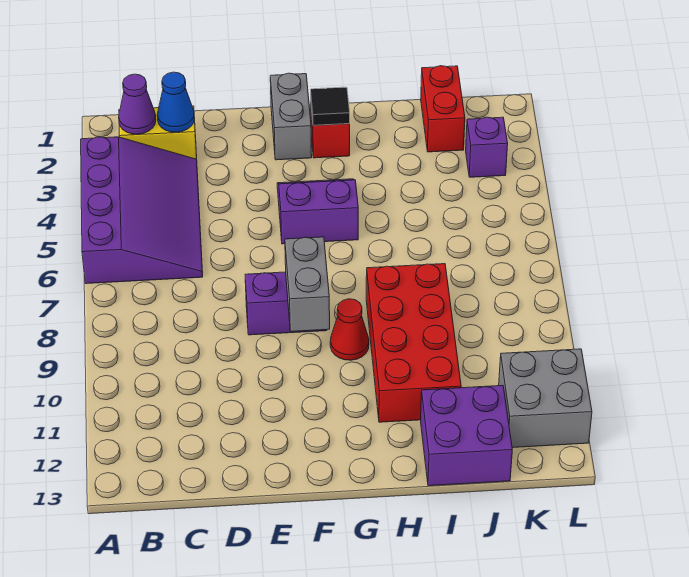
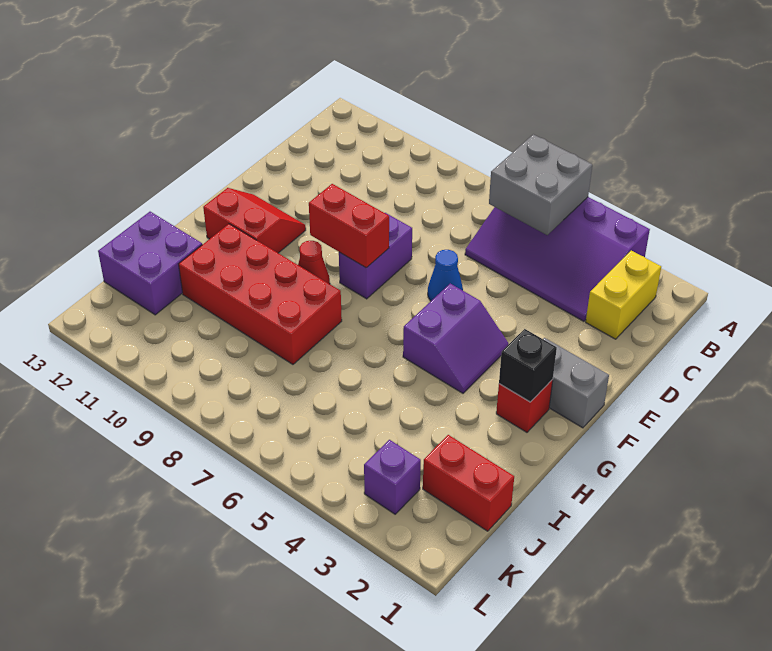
purple 1x1 cone [119,74,156,134] -> none
blue 1x1 cone [157,72,194,132] -> blue 1x1 cone moved to [428,250,463,301]
grey 1x2 brick [285,237,330,331] -> red 1x2 brick [309,184,389,268]
none -> red 2x2 slope [203,188,306,253]
black 1x1 tile [311,87,350,125] -> black 1x1 brick [499,329,557,402]
grey 2x2 brick [499,349,592,448] -> grey 2x2 brick moved to [489,134,592,235]

